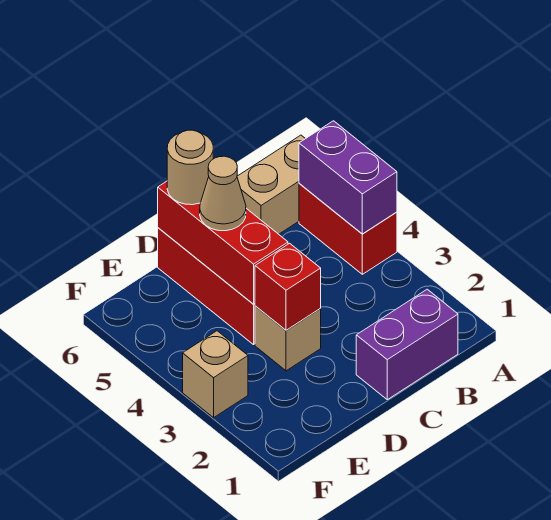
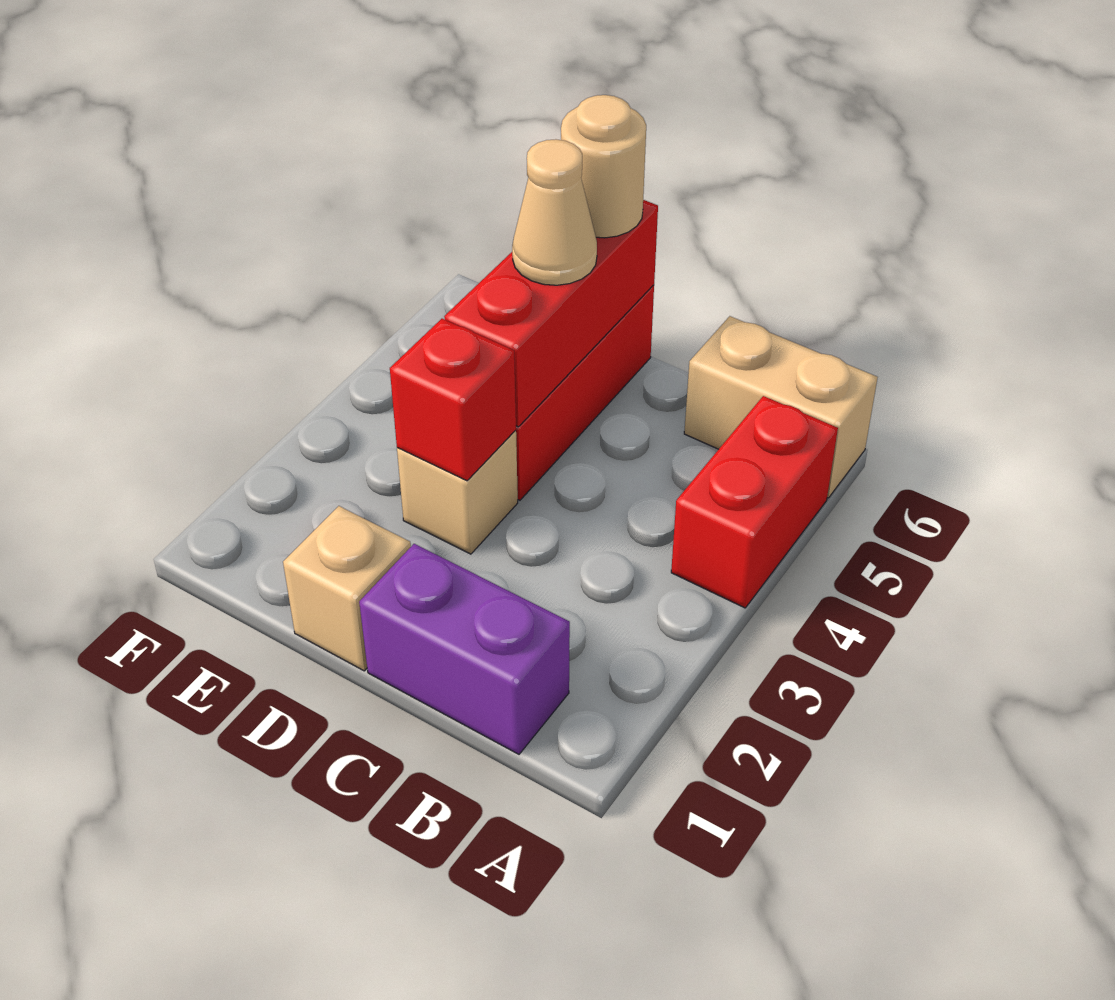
purple 1x2 brick [299,121,397,234] -> none
tan 1x1 brick [183,331,248,418] -> tan 1x1 brick moved to [283,506,411,671]

